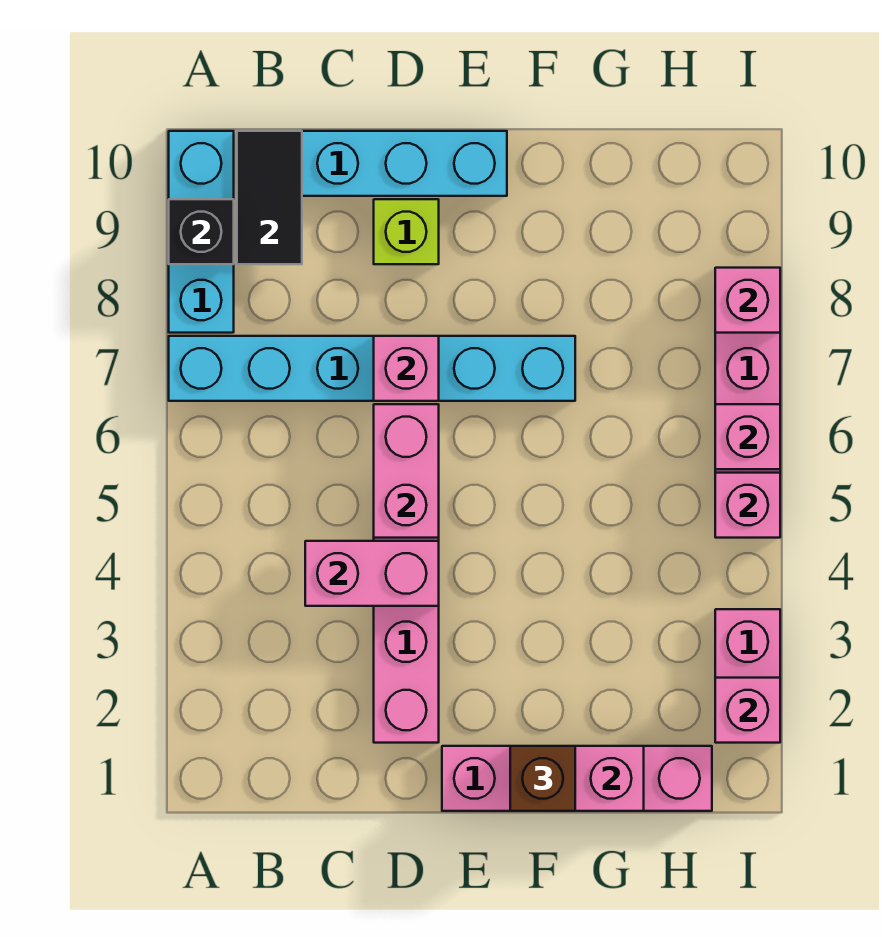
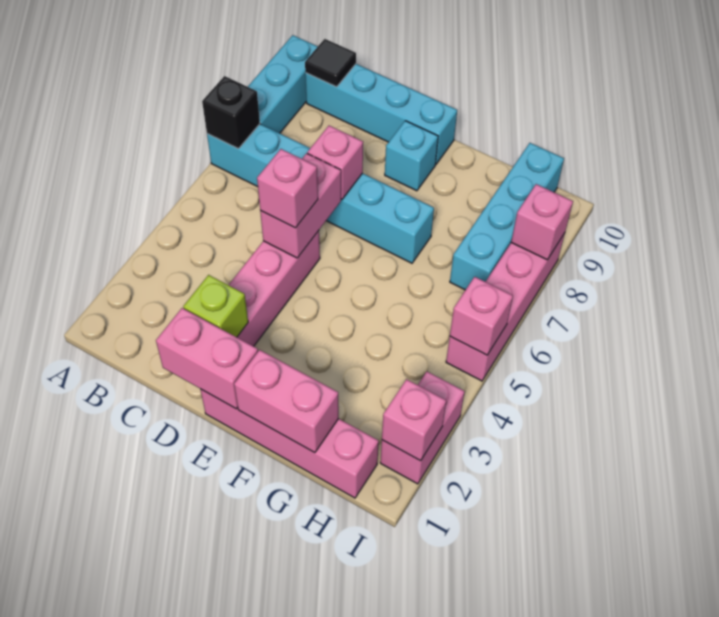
black 1x1 brick [169,199,234,264] -> black 1x1 brick moved to [202,76,260,148]
black 1x2 tile [237,131,302,264] -> black 1x1 tile [305,39,356,87]
pink 1x2 brick [305,541,439,606] -> pink 1x2 brick moved to [156,308,258,409]
lime 1x1 brick [374,199,439,264] -> lime 1x1 brick moved to [183,275,248,337]
none -> cyan 1x1 brick [385,121,438,191]
brown 1x1 brick [510,746,575,811] -> none
none -> cyan 1x4 brick [450,143,564,290]
pink 1x1 brick [715,404,780,469] -> pink 1x1 brick moved to [257,149,318,228]

